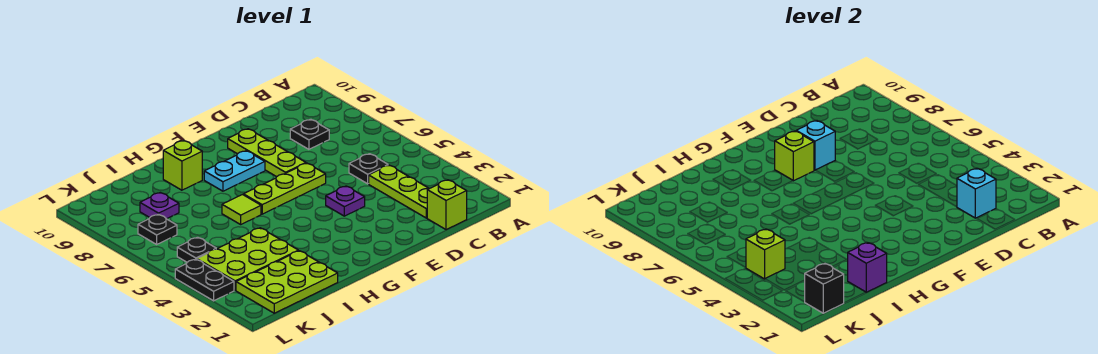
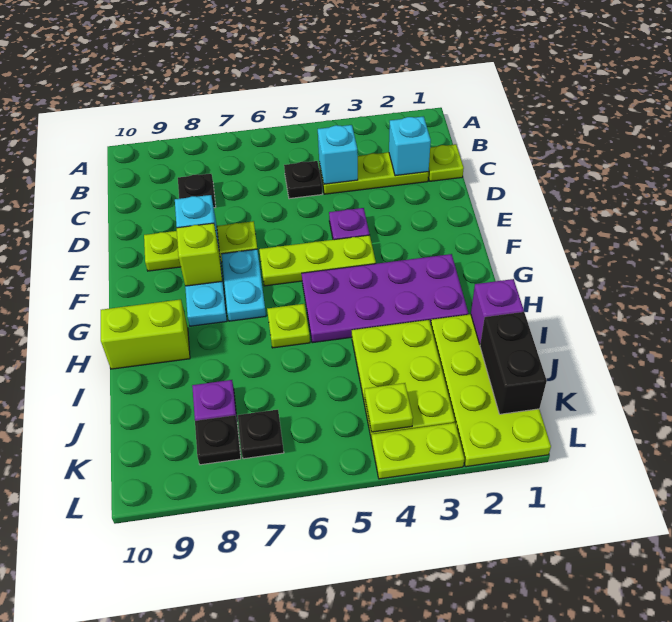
lime 1x1 brick [427,180,467,230] -> lime 1x1 plate [428,144,464,181]
none -> cyan 1x1 brick [318,125,358,184]
lime 1x3 plate [244,163,326,214] -> lime 1x3 plate turned to [259,235,376,286]
none -> cyan 1x2 plate [221,249,266,321]
none -> purple 2x4 plate [302,254,468,343]
lime 1x1 tile [222,195,261,224] -> lime 1x1 plate [267,304,310,348]
lime 1x1 brick [163,140,202,190] -> lime 1x2 brick [101,299,190,369]
lime 2x3 plate [236,251,338,313] -> lime 2x4 plate [431,314,551,467]
black 1x1 brick [805,263,844,313] -> black 1x2 brick [480,312,547,414]
lime 1x1 brick [746,229,785,279] -> lime 1x1 plate [365,383,413,432]
black 1x1 plate [177,237,216,262] -> black 1x1 plate moved to [195,415,241,465]
black 1x2 plate [175,259,234,301] -> lime 1x2 plate [372,423,464,479]

